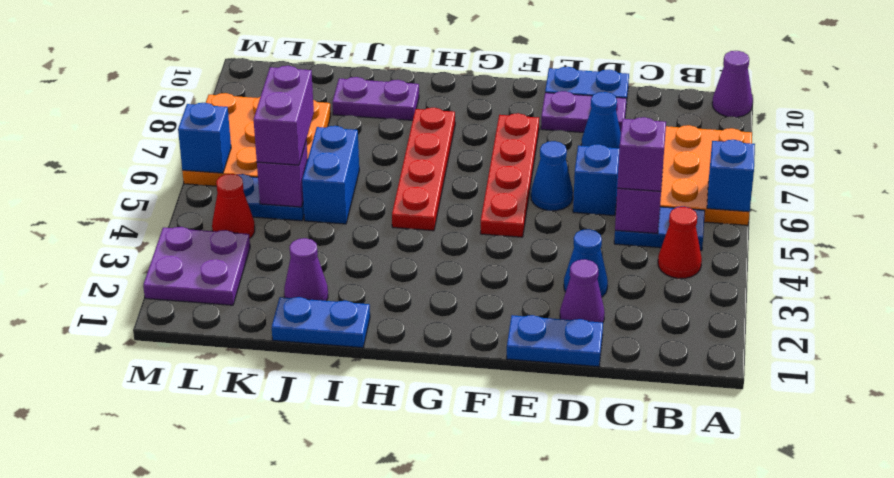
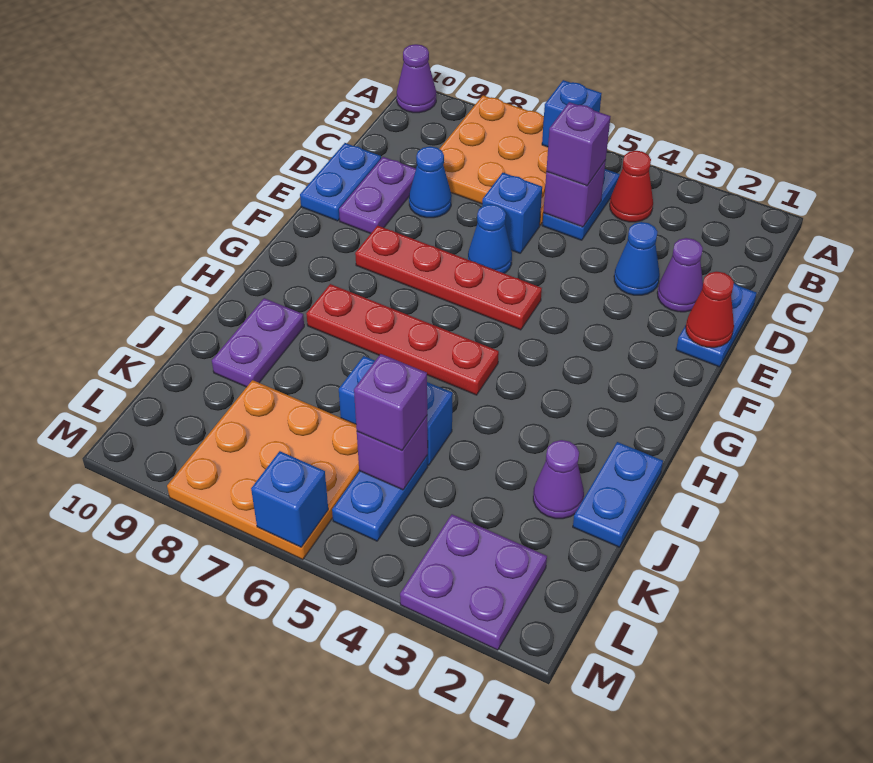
purple 1x2 brick [254,66,314,165] -> purple 1x1 brick [354,354,427,451]
red 1x1 cone [212,174,255,239] -> red 1x1 cone moved to [686,272,734,348]

